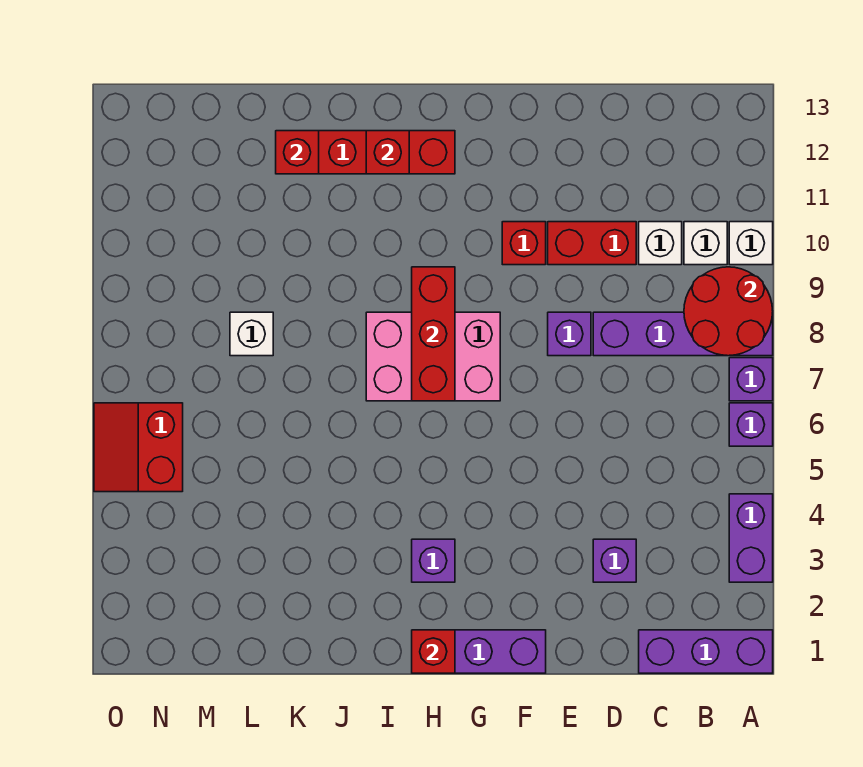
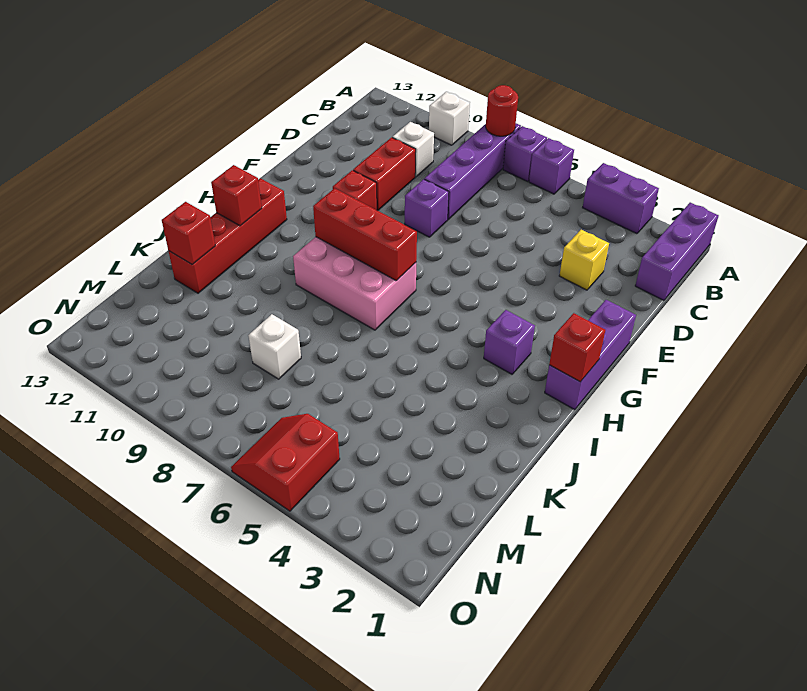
red 2x2 round brick [684,267,773,356] -> red 1x1 round brick [486,85,518,136]
white 1x1 brick [684,222,727,265] -> none
purple 1x1 brick [593,539,636,582] -> yellow 1x1 brick [559,230,609,290]
pink 2x3 brick [366,312,500,401] -> pink 2x3 brick turned to [293,237,416,330]
red 2x2 slope [94,403,183,492] -> red 2x2 slope turned to [231,414,340,511]

